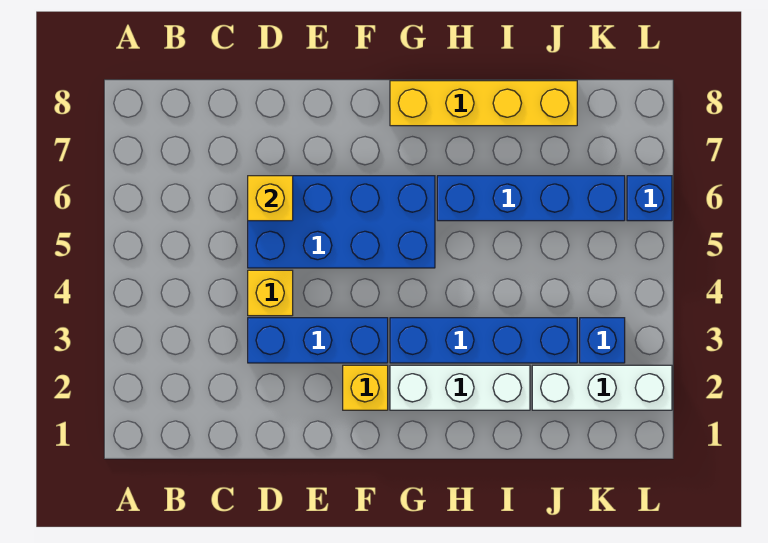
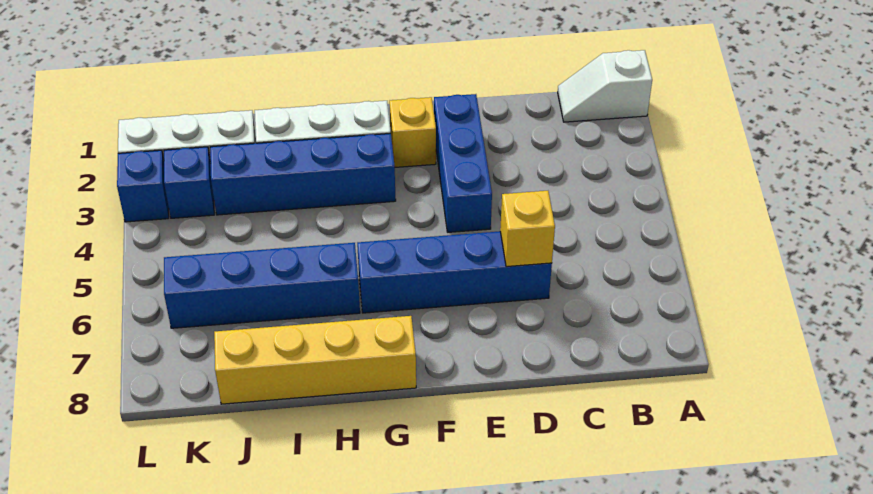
none -> white 1x2 slope [558,50,652,122]
blue 1x3 brick [248,318,388,363] -> blue 1x3 brick turned to [434,94,492,232]
yellow 1x1 brick [248,270,293,316] -> none
blue 2x4 brick [248,176,435,268] -> blue 1x4 brick [357,231,552,313]
blue 1x1 brick [627,176,672,221] -> blue 1x1 brick moved to [117,150,169,222]

